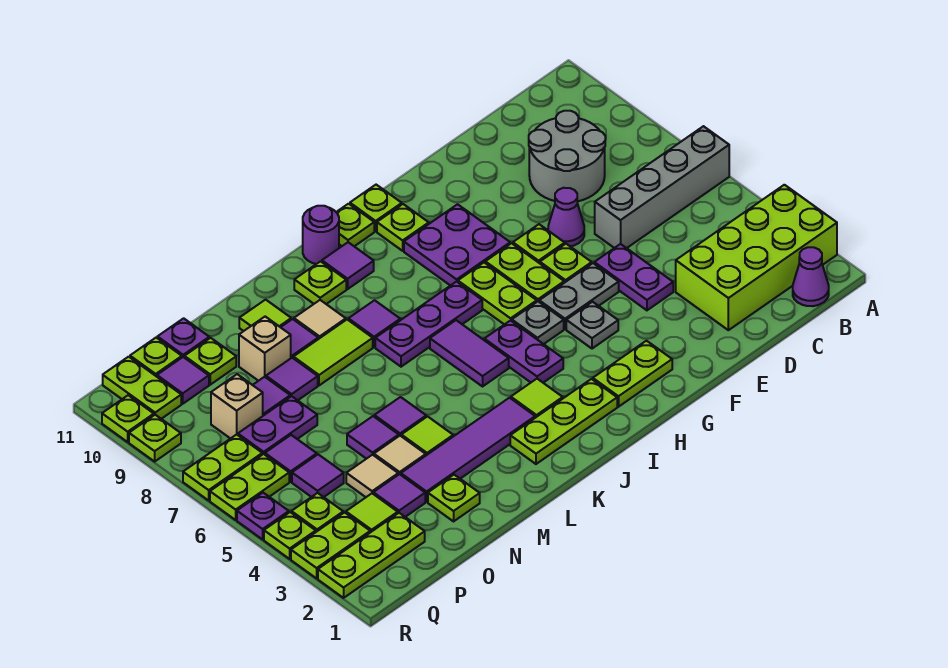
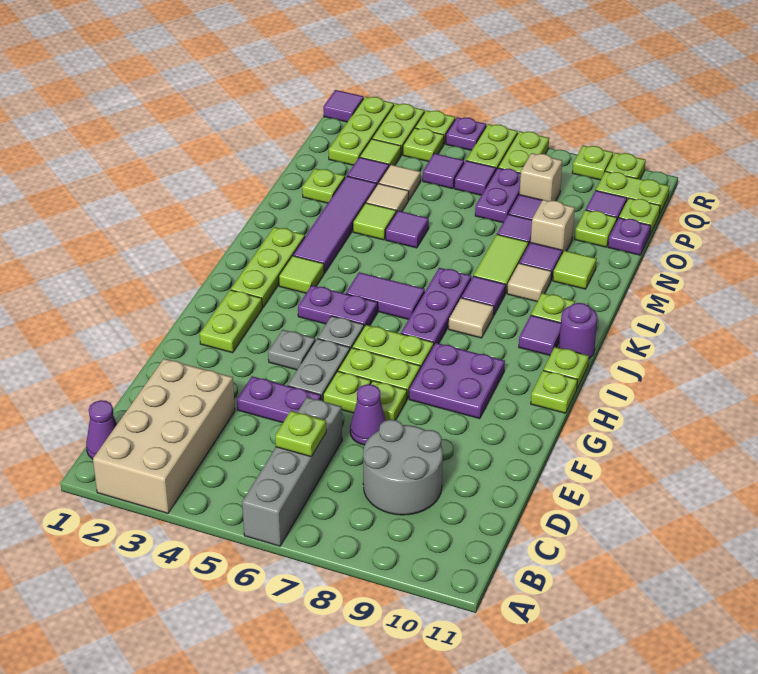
lime 2x4 brick [676,185,837,330] -> tan 2x4 brick [93,359,235,513]
lime 1x1 plate [377,204,429,251] -> lime 1x1 plate moved to [275,411,326,457]
none -> tan 1x1 tile [449,298,494,338]
purple 1x1 tile [347,416,399,459] -> purple 1x1 tile moved to [323,90,364,122]

